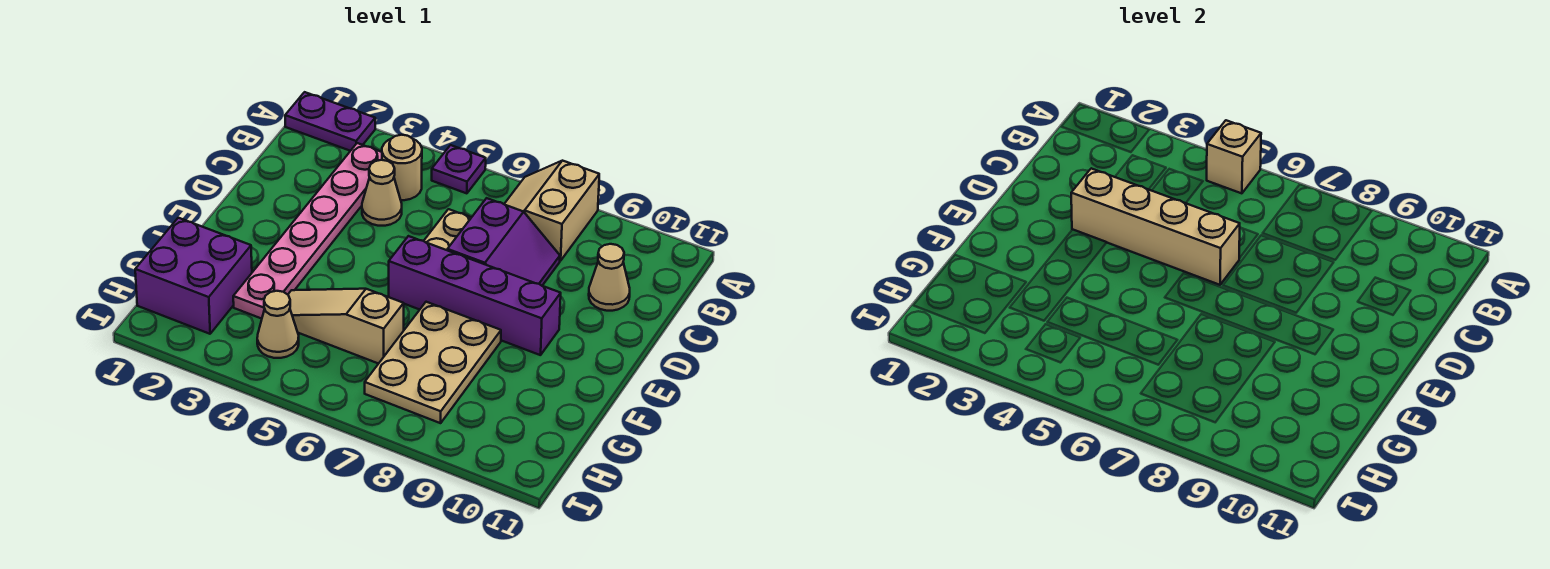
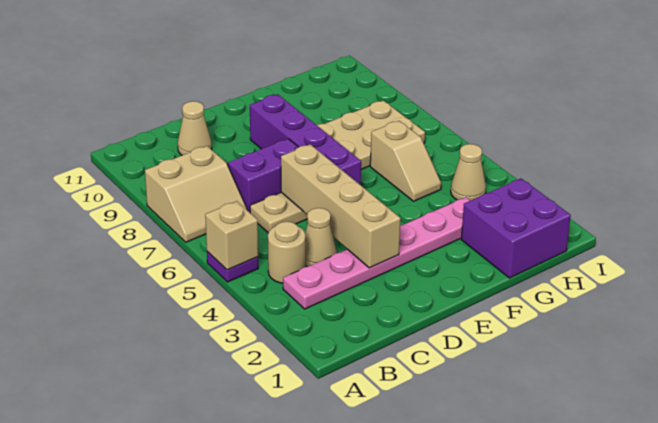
purple 1x2 plate [285,92,375,151] -> none
tan 1x3 slope [288,289,404,364] -> tan 1x2 slope [370,121,441,201]

